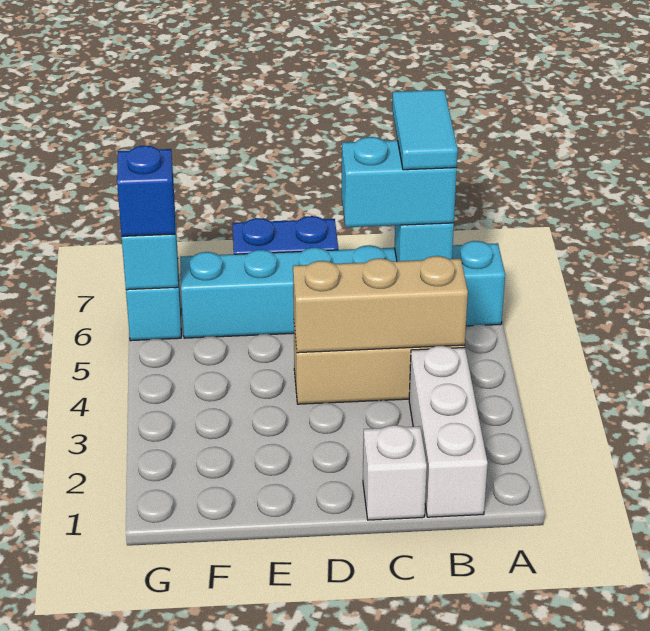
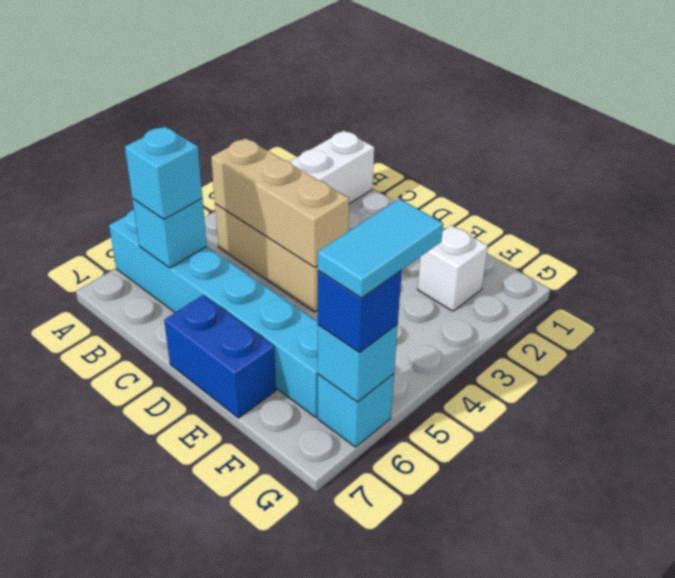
cyan 1x2 brick [342,137,457,227] -> cyan 1x1 brick [125,127,202,219]
cyan 1x2 tile [392,90,458,170] -> cyan 1x2 tile moved to [318,199,443,298]
white 1x1 brick [363,425,427,520] -> white 1x1 brick moved to [418,225,488,311]

